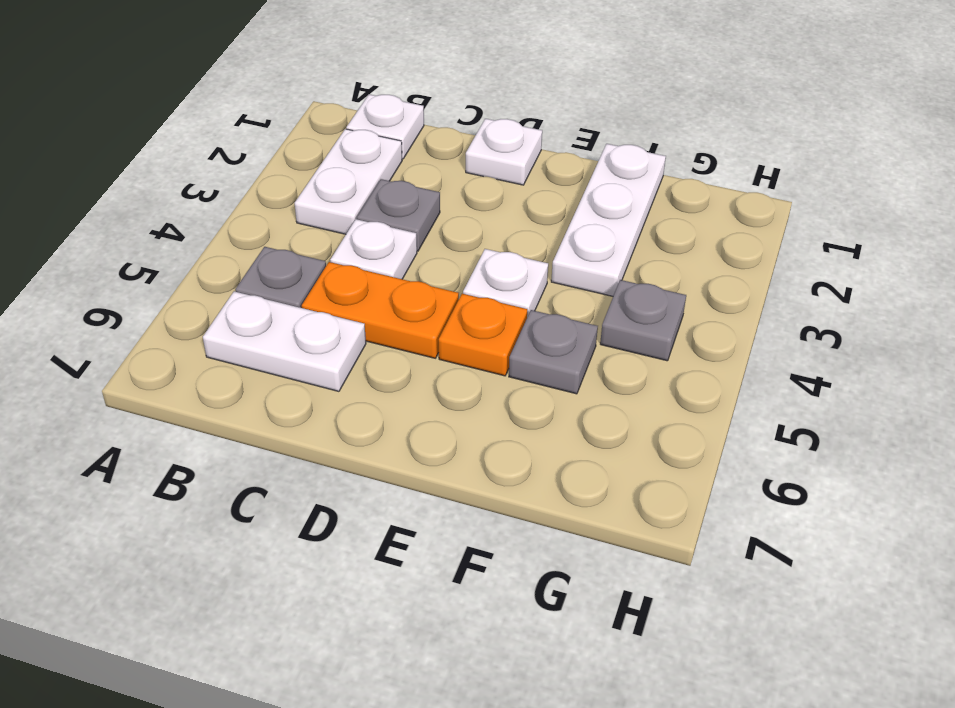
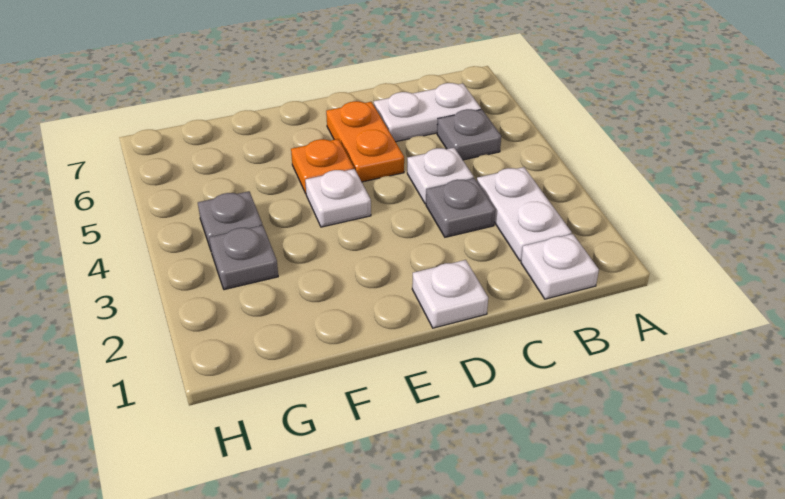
orange 1x2 plate [302,262,459,358] -> orange 1x2 plate turned to [326,101,404,182]
white 1x3 plate [551,144,666,296] -> none
grey 1x1 plate [509,310,598,394] -> grey 1x1 plate moved to [209,225,278,290]

